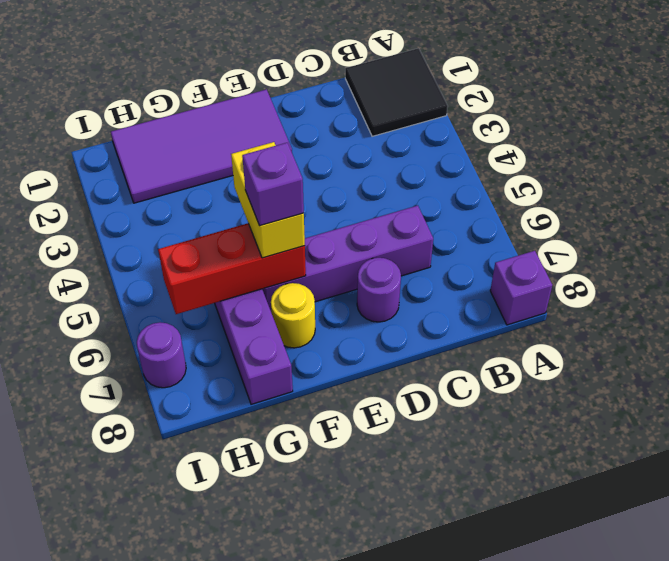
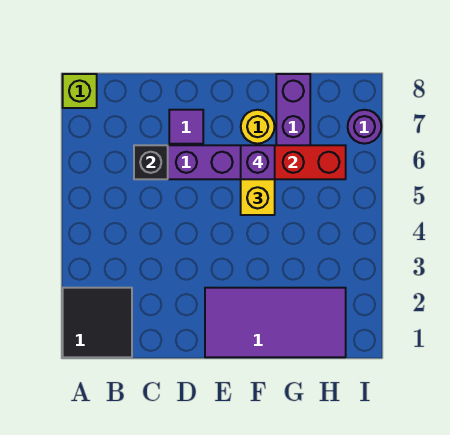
purple 1x1 brick [490,251,552,325] -> lime 1x1 brick [63,74,97,108]
none -> black 1x1 brick [134,145,168,179]
purple 1x1 round brick [357,258,401,322] -> purple 1x1 tile [169,110,203,144]

